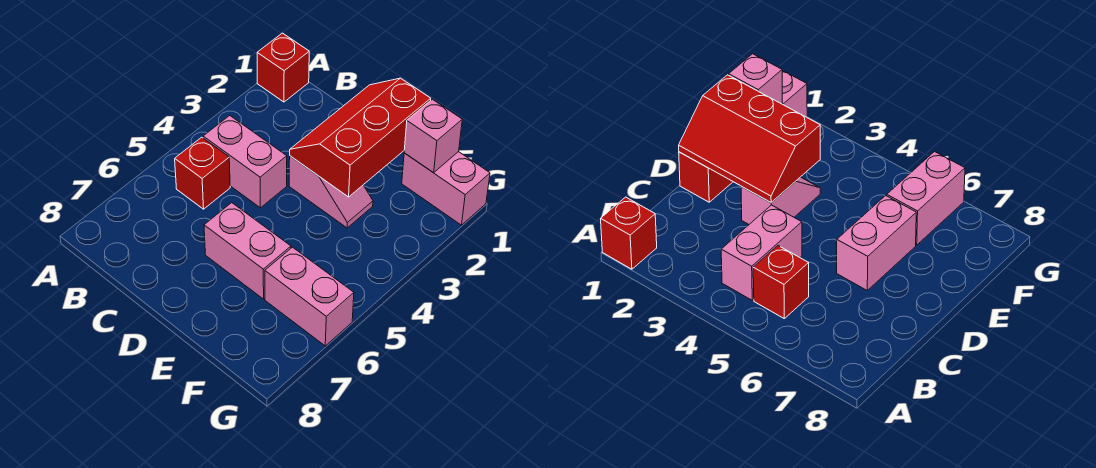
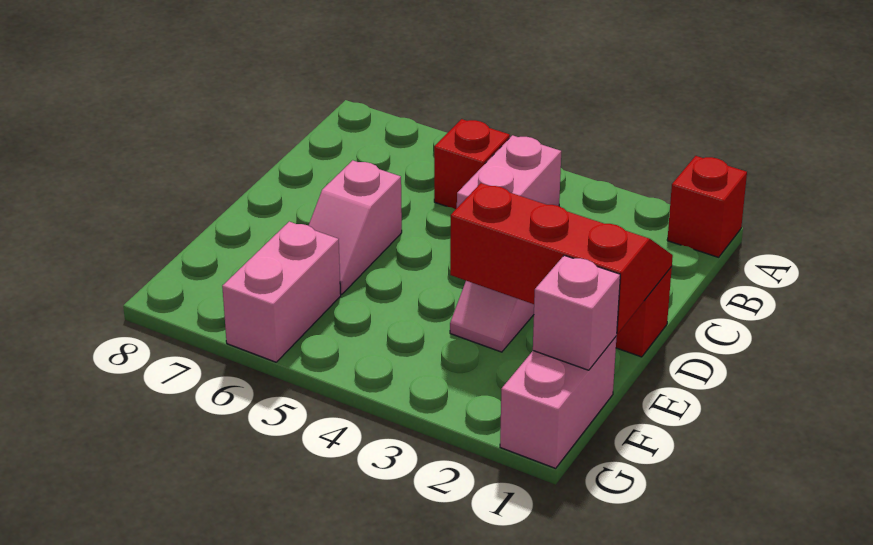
pink 1x2 brick [204,203,291,299] -> pink 1x2 slope [309,160,402,294]

